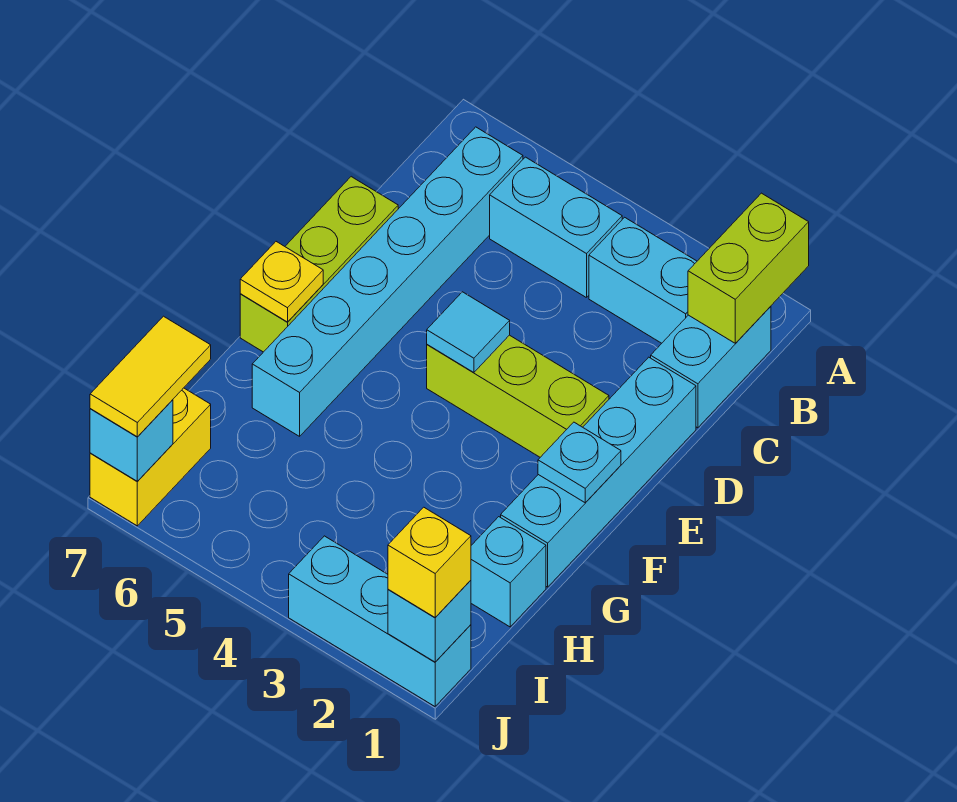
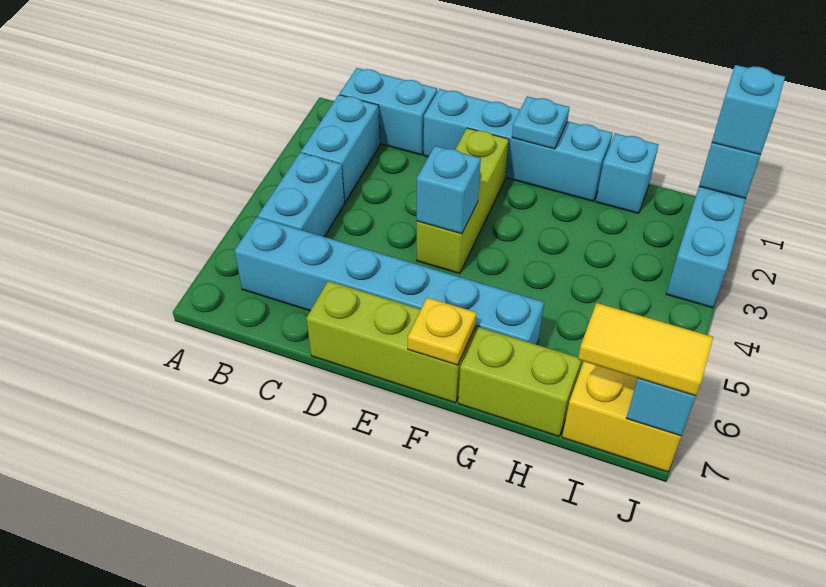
lime 1x2 brick [688,193,809,343] -> lime 1x2 brick moved to [458,327,581,436]
cyan 1x1 tile [427,292,510,372] -> cyan 1x1 brick [417,146,481,234]
yellow 1x1 brick [388,507,471,617] -> cyan 1x1 brick [712,65,785,155]

